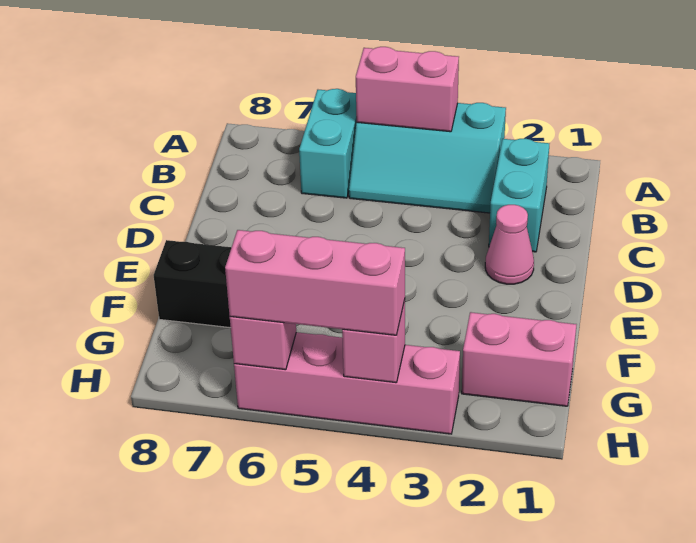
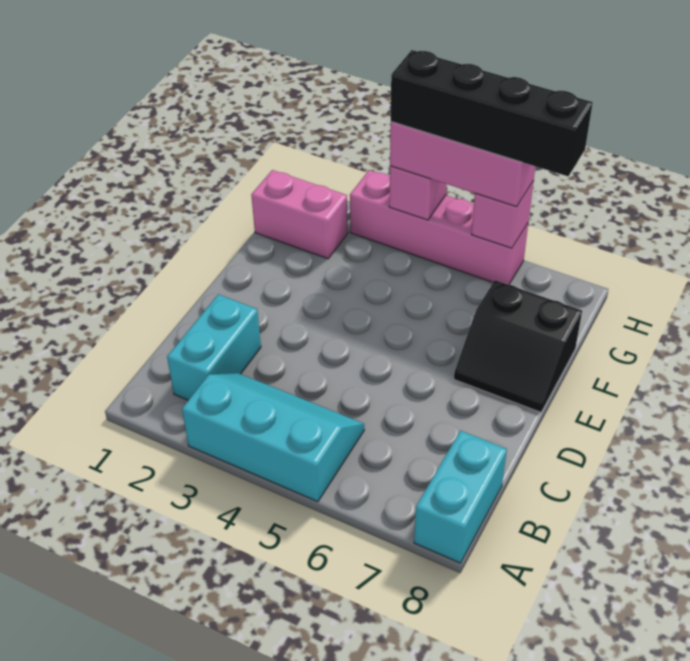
pink 1x2 brick [356,47,459,132] -> none
cyan 1x2 brick [299,89,357,198] -> cyan 1x2 brick moved to [414,431,507,563]
pink 1x1 cone [485,205,534,284] -> none
none -> black 1x4 brick [391,50,593,176]

